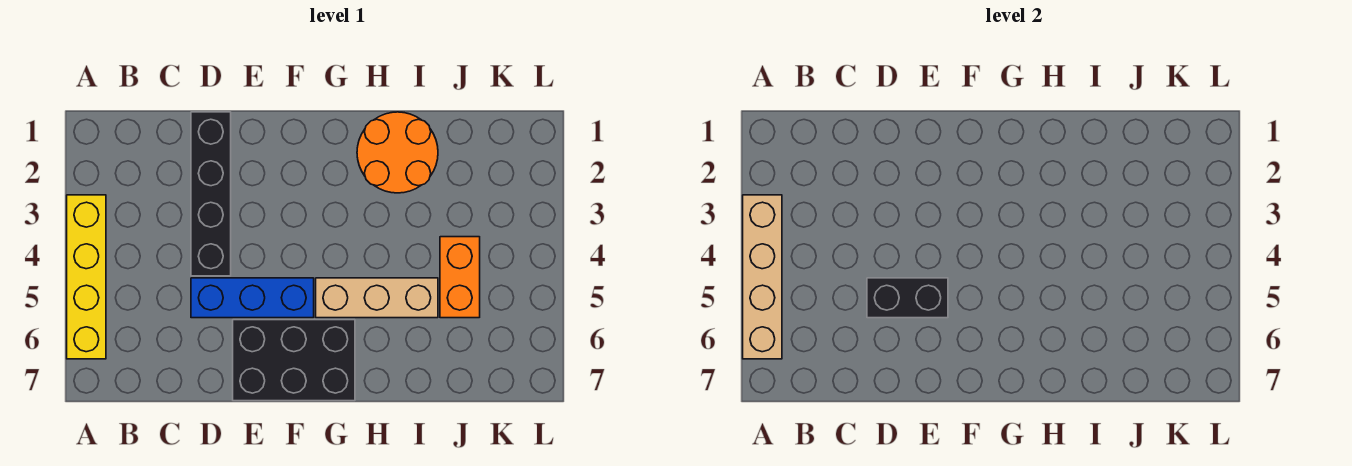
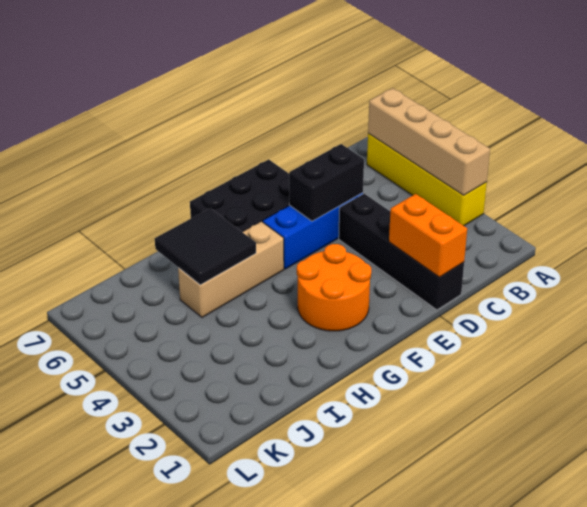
orange 2x2 round brick [357,112,438,193] -> orange 2x2 round brick moved to [297,244,371,331]
none -> black 2x2 tile [155,208,256,285]
orange 1x2 brick [440,237,480,318] -> orange 1x2 brick moved to [389,194,467,277]

